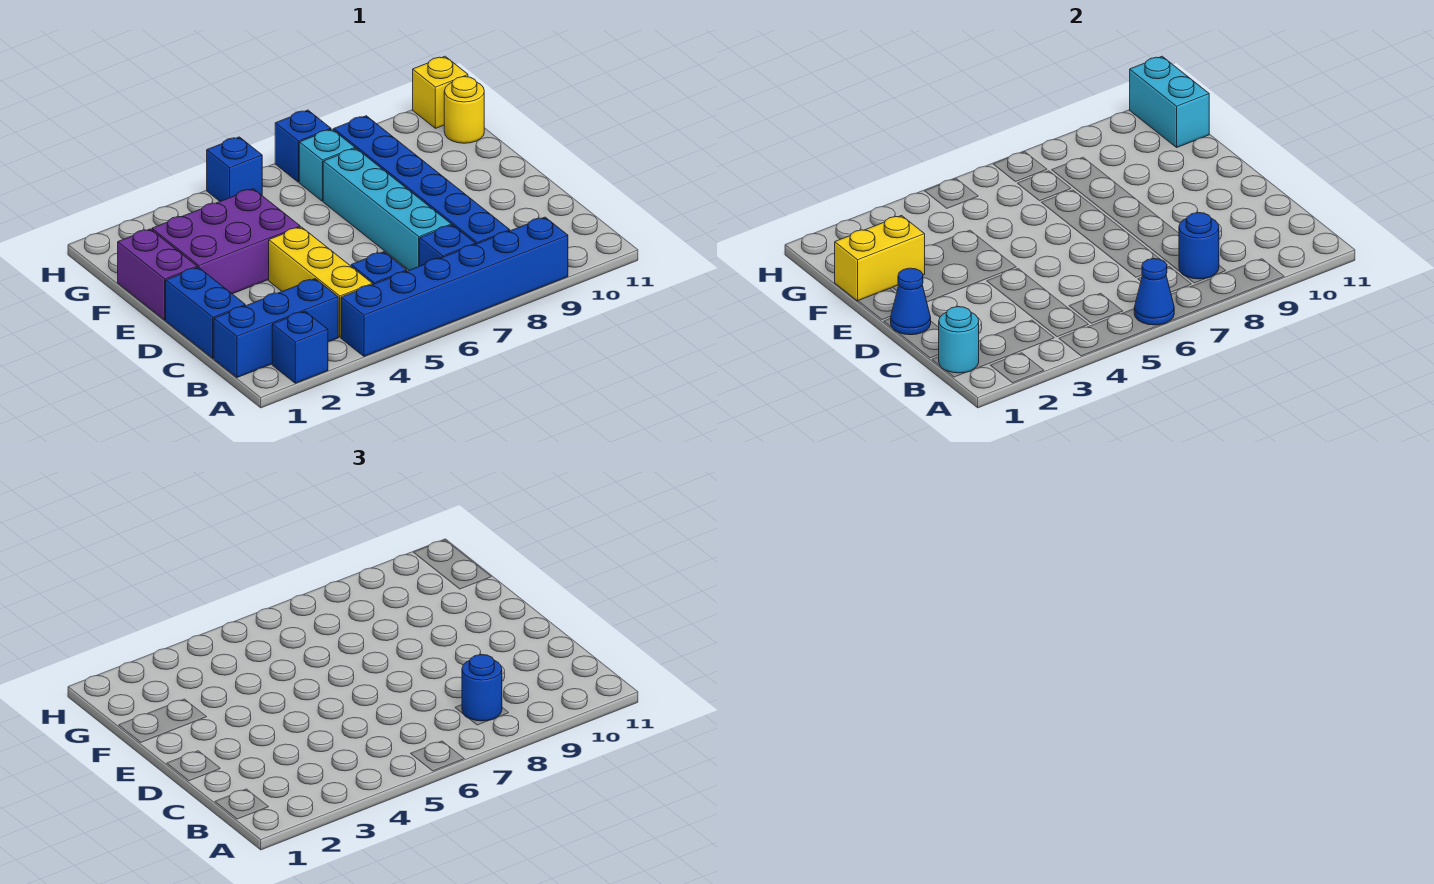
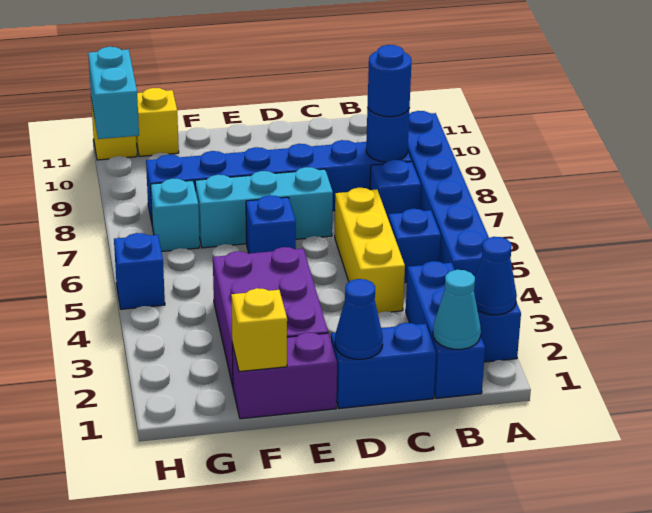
blue 1x1 cone [1134,259,1174,325] -> blue 1x1 cone moved to [474,237,517,315]
cyan 1x1 round brick [938,307,979,373] -> cyan 1x1 cone [433,270,481,349]
yellow 1x3 brick [269,227,372,337] -> yellow 1x3 brick turned to [335,188,405,313]
cyan 1x4 brick [323,149,451,270] -> cyan 1x3 brick [195,167,333,248]
yellow 1x2 brick [835,216,925,301] -> yellow 1x1 brick [231,288,287,372]
yellow 1x1 round brick [444,77,484,143] -> yellow 1x1 brick [136,88,179,156]
cyan 1x2 brick [1130,56,1209,147] -> cyan 1x2 brick turned to [88,47,139,139]
blue 1x1 brick [275,110,331,182] -> blue 1x1 brick moved to [246,195,296,253]

